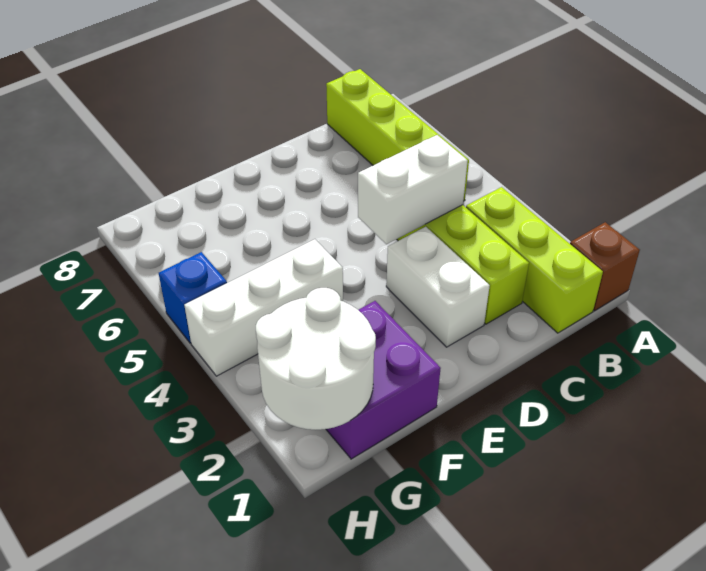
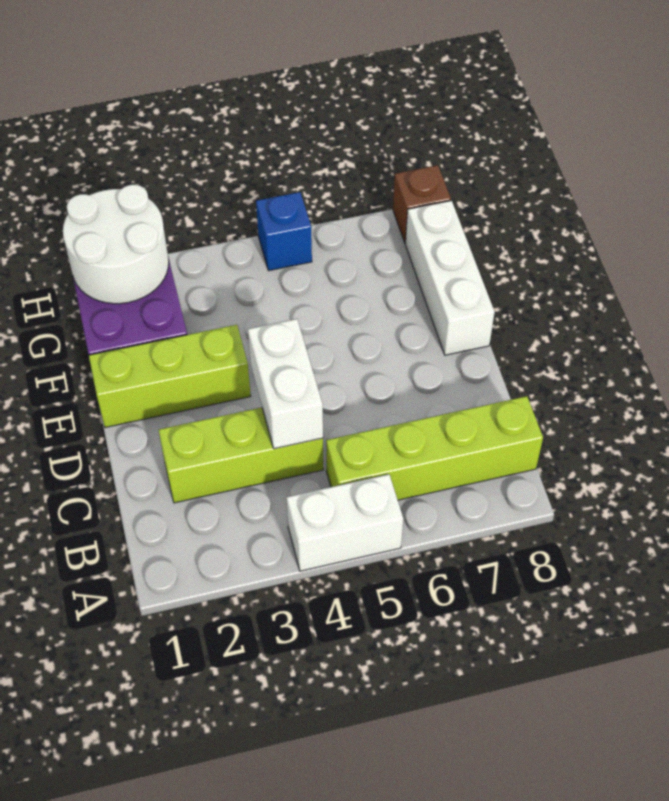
brown 1x1 brick [570,222,640,311] -> brown 1x1 brick moved to [393,165,451,243]
lime 1x3 brick [466,187,603,333] -> lime 1x3 brick moved to [89,325,251,427]
white 1x2 brick [386,227,490,347] -> white 1x2 brick moved to [286,474,403,571]
white 1x3 brick [184,239,343,376] -> white 1x3 brick moved to [405,201,495,355]

